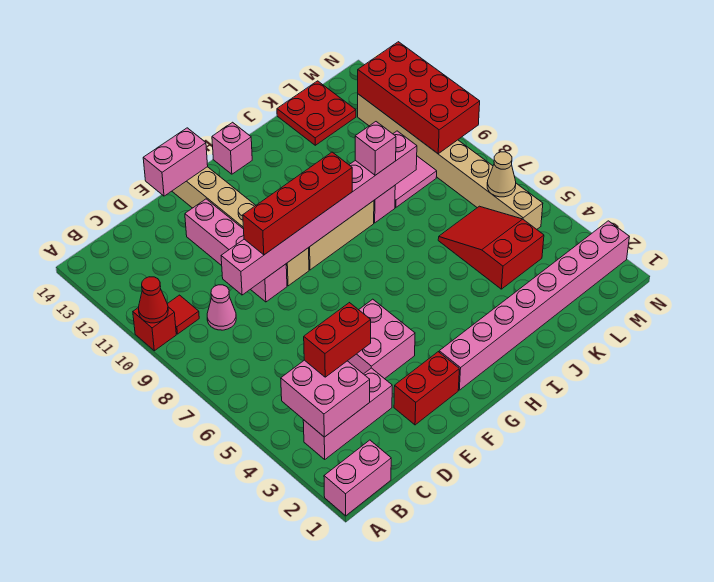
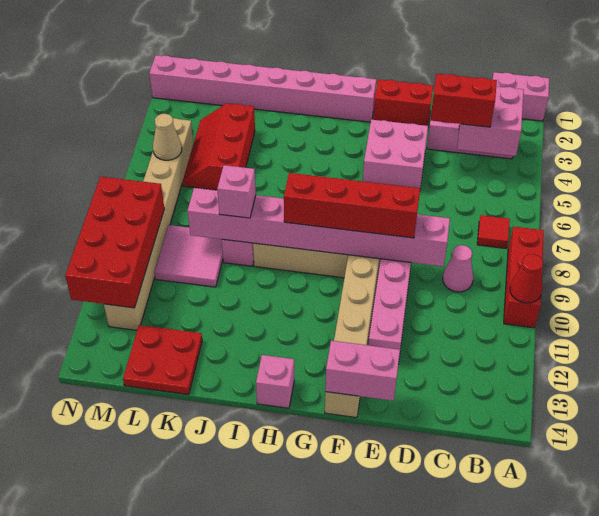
red 1x1 brick [133,307,176,351] -> red 1x3 brick [504,227,544,328]
red 1x1 tile [167,295,199,334] -> red 1x1 tile moved to [477,215,510,248]
red 2x3 slope [438,206,544,289] -> red 2x3 slope turned to [182,103,255,190]

